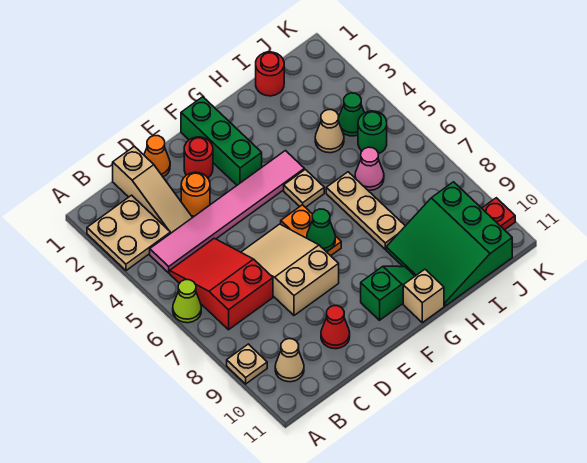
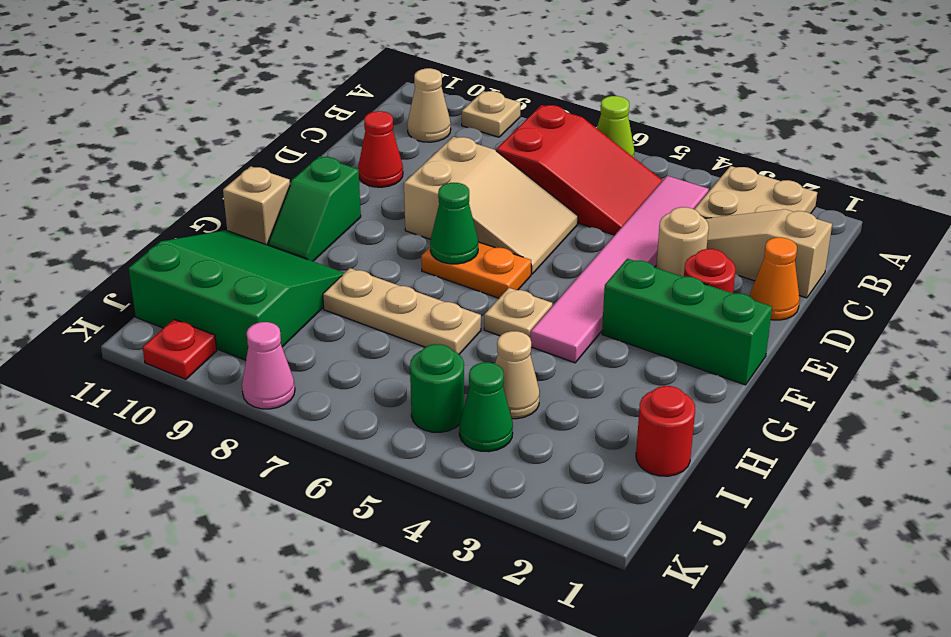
orange 1x1 round brick [181,172,210,216] -> tan 1x1 round brick [656,207,709,277]
pink 1x1 cone [355,147,384,190] -> pink 1x1 cone moved to [242,322,295,409]

